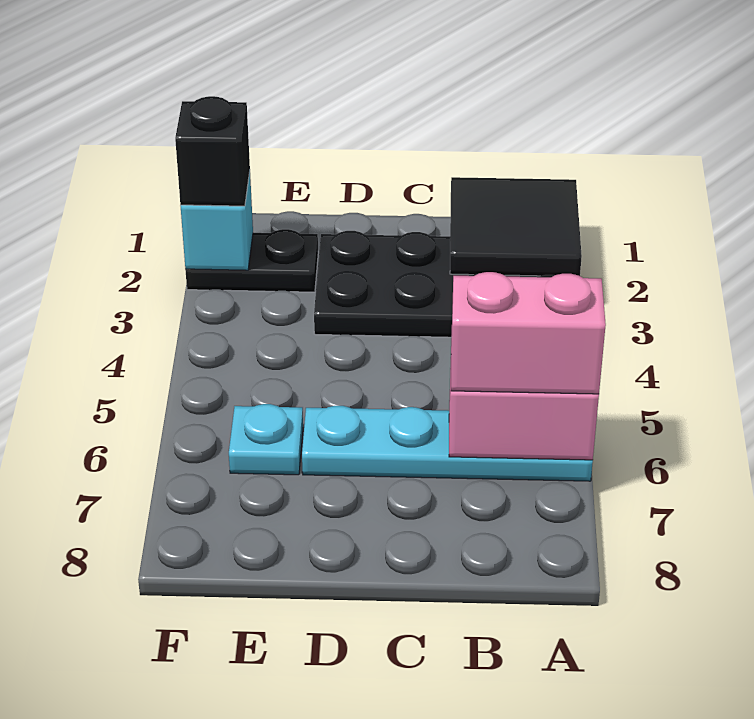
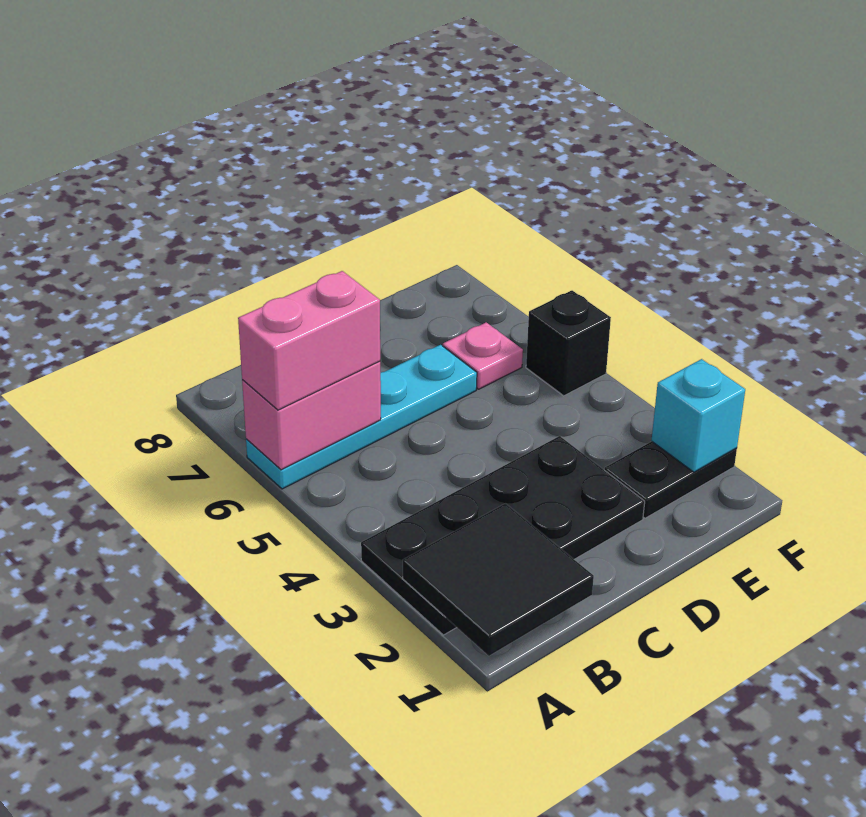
cyan 1x1 plate [229,404,303,475] -> pink 1x1 plate [443,322,523,389]
black 1x1 brick [175,96,250,206] -> black 1x1 brick moved to [526,291,611,396]

